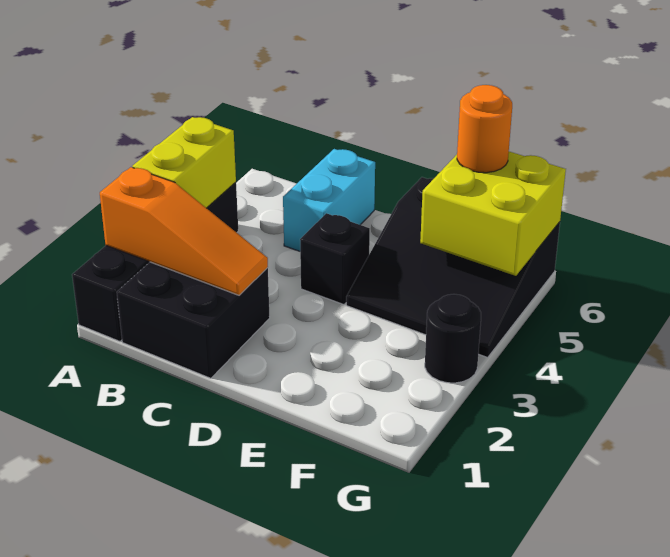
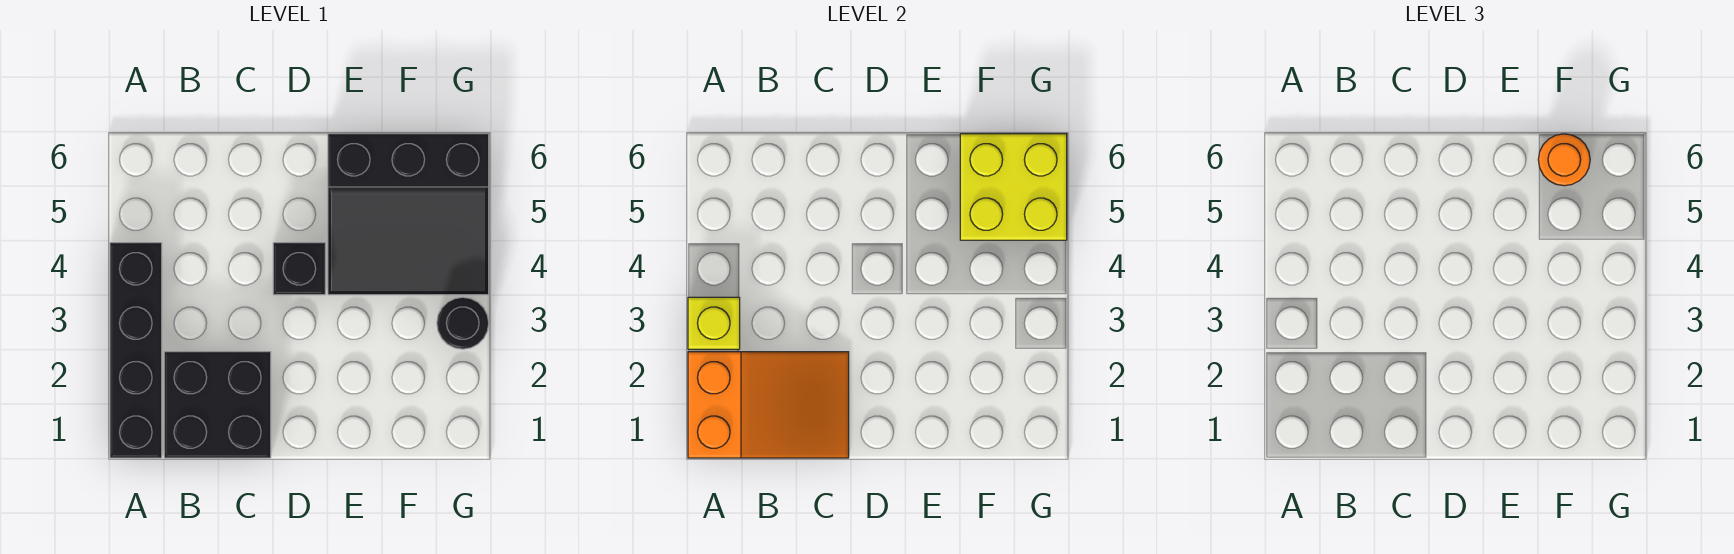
orange 1x3 slope [100,167,268,295] -> orange 2x3 slope [688,352,849,458]
yellow 1x2 brick [133,117,236,208] -> yellow 1x1 brick [688,297,740,349]
cyan 1x2 brick [283,149,375,252] -> none

